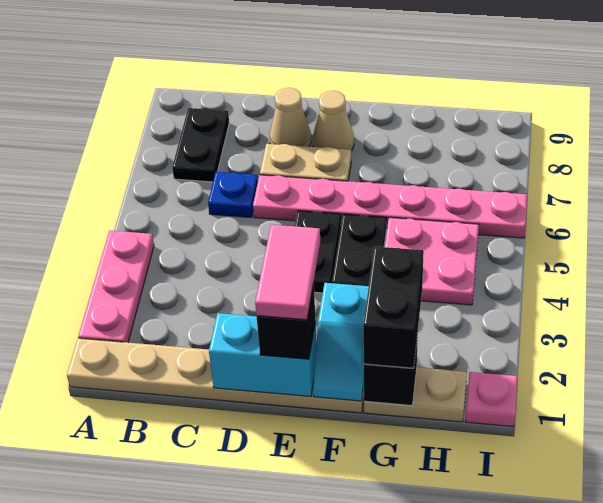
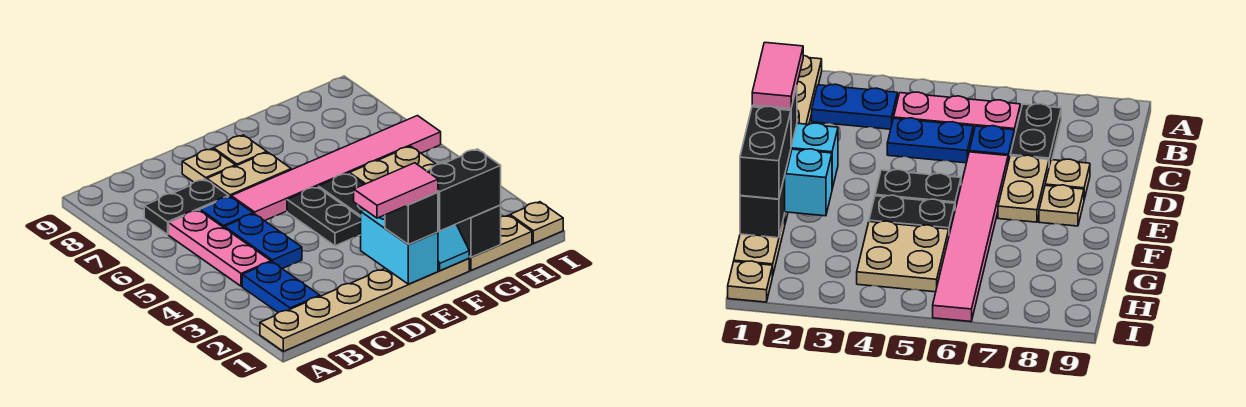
pink 1x3 plate [78,231,154,342] -> pink 1x3 plate moved to [169,210,271,286]
none -> blue 1x2 plate [242,262,320,312]
black 1x2 plate [172,108,229,182] -> black 1x2 plate turned to [144,179,229,234]
none -> blue 1x2 plate [225,214,302,269]
cyan 1x2 brick [209,313,317,397] -> cyan 1x2 brick turned to [361,210,438,284]
pink 1x6 plate [253,175,527,238] -> pink 1x6 tile [231,116,441,221]
tan 1x1 cone [270,88,311,147] -> tan 1x1 plate [182,149,235,182]
pink 1x2 tile [255,225,320,320] -> pink 1x2 tile turned to [354,163,438,218]
tan 1x1 cone [313,91,354,151] -> tan 1x1 plate [214,135,267,166]
black 1x2 brick [363,247,424,368] -> black 1x2 brick turned to [427,149,501,231]
pink 2x2 plate [385,218,479,305] -> tan 2x2 plate [350,146,437,184]
pink 1x1 plate [465,372,518,427] -> tan 1x1 plate [510,202,563,244]

